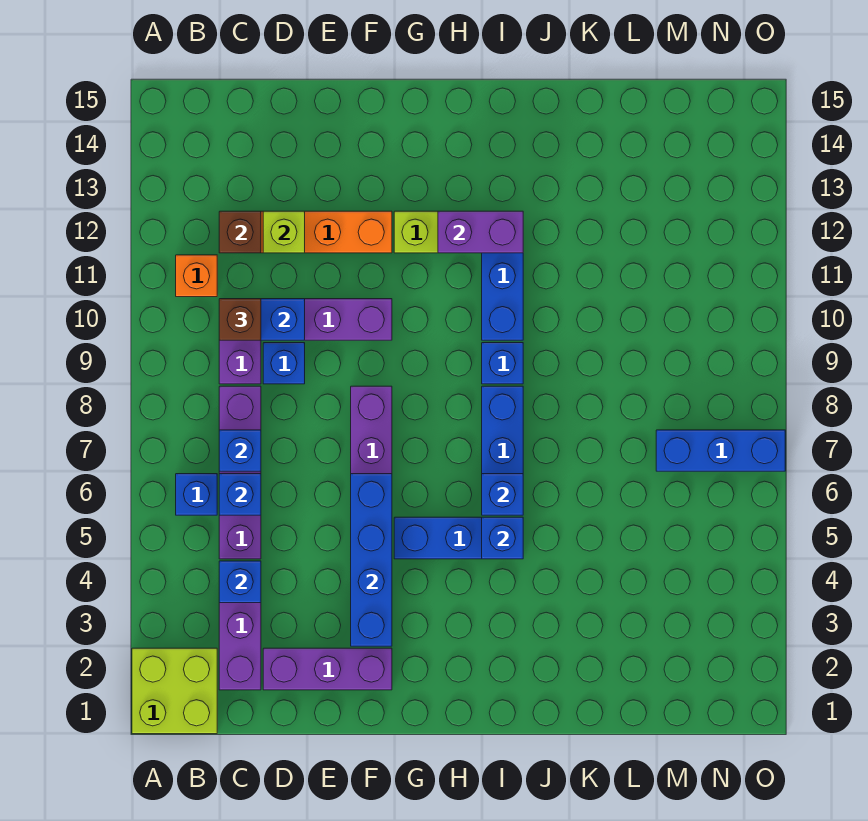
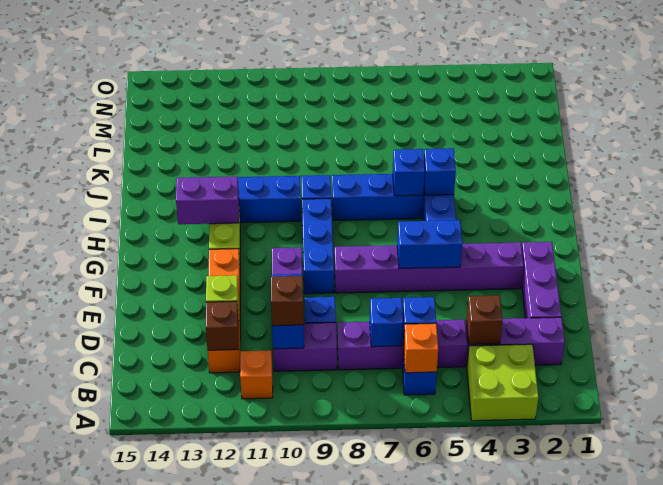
lime 2x2 brick [132,648,217,734] -> lime 2x2 brick moved to [467,344,538,421]
none -> orange 1x1 brick [404,323,438,373]
blue 1x1 brick [219,561,261,603] -> brown 1x1 brick [467,295,502,344]
blue 1x4 brick [351,474,392,646] -> blue 1x2 brick [397,220,462,269]
purple 1x2 brick [438,211,523,253] -> purple 1x2 brick turned to [176,177,239,224]
blue 1x3 brick [656,430,785,471] -> blue 1x3 brick moved to [302,199,334,294]

